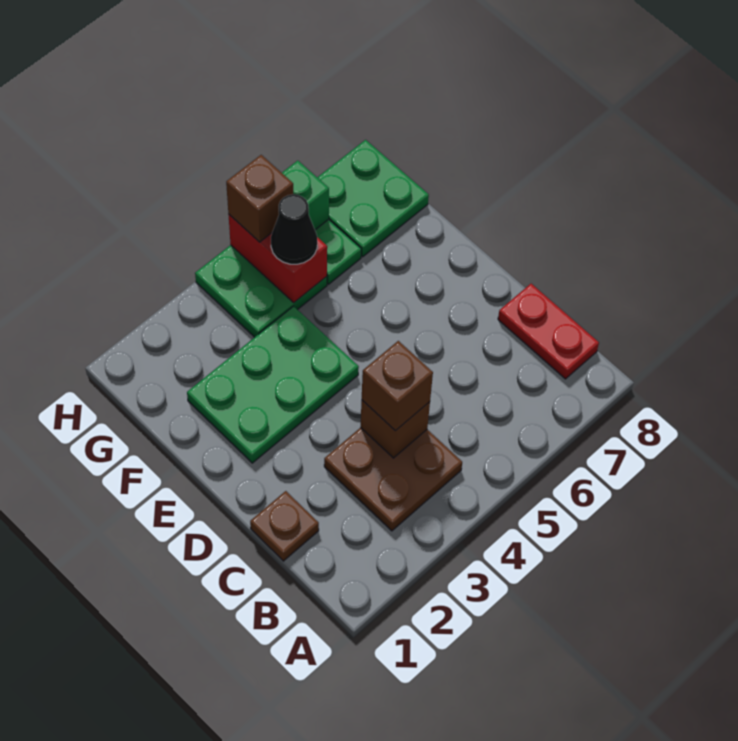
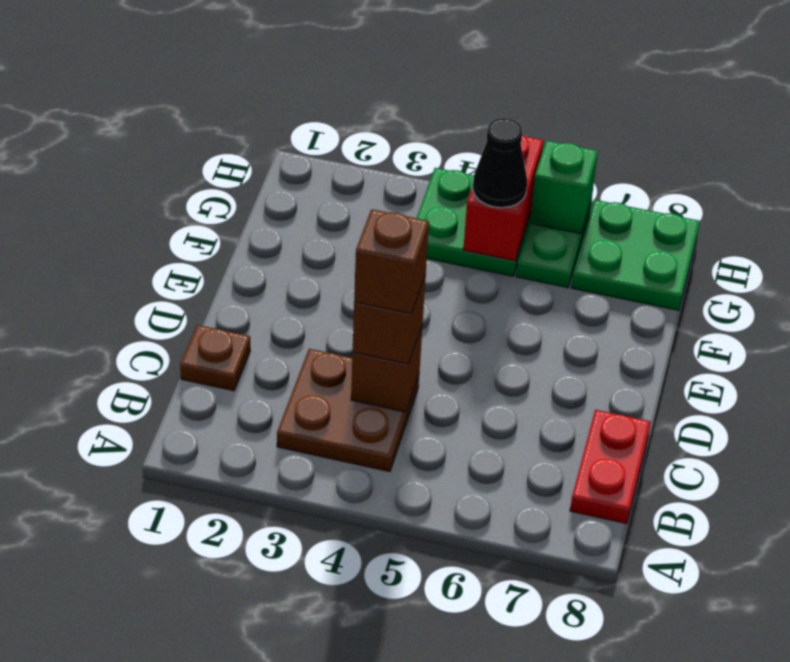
green 2x3 plate [187,306,359,463] -> none
brown 1x1 brick [226,155,293,242] -> brown 1x1 brick moved to [354,209,429,314]

